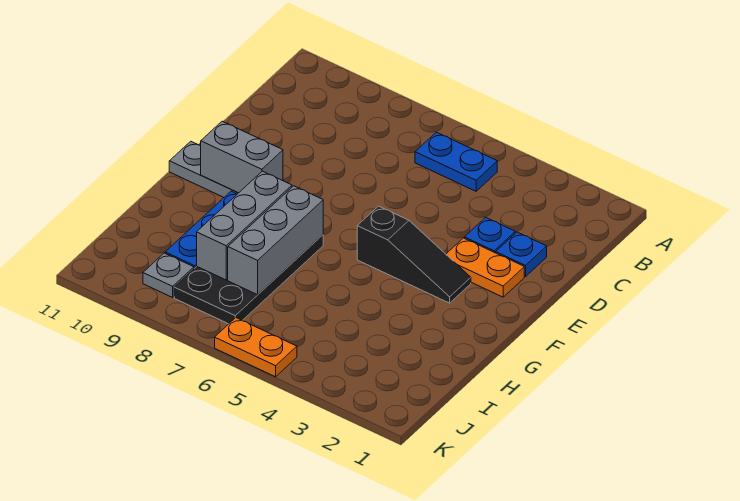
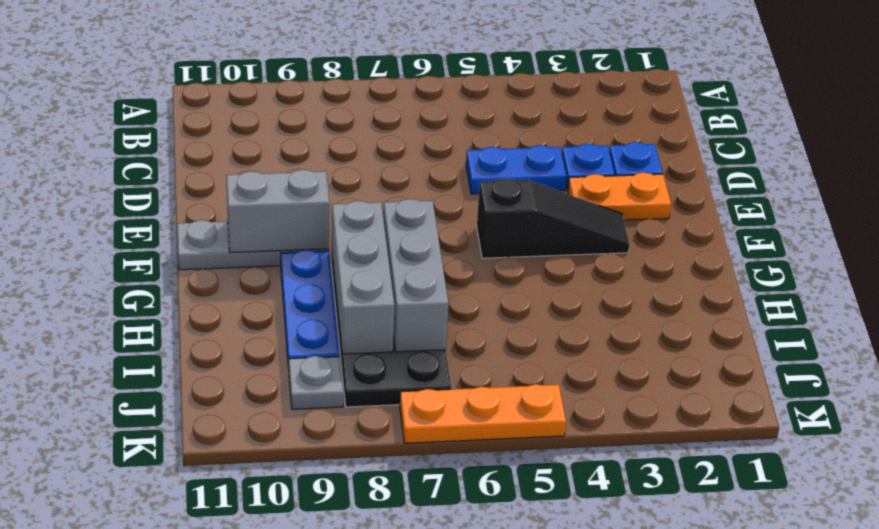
blue 1x2 plate [415,132,497,191] -> blue 1x2 plate moved to [466,145,567,194]
orange 1x2 plate [215,318,297,377] -> orange 1x3 plate [400,384,566,443]

